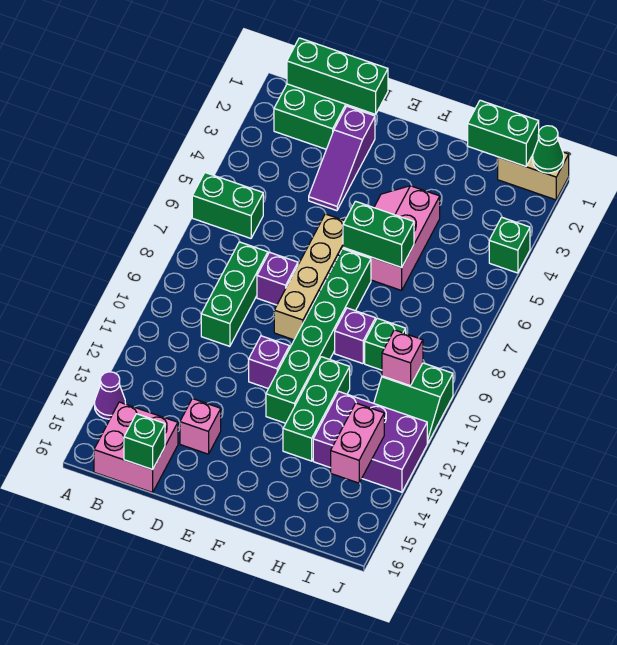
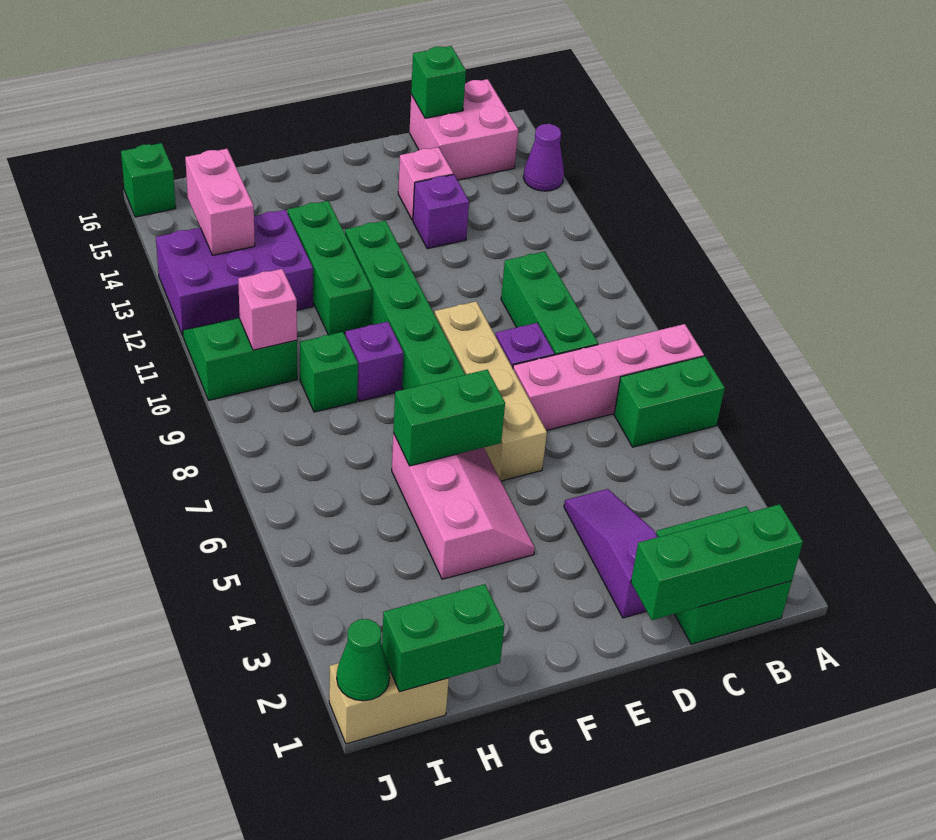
none -> pink 1x4 brick [513,324,704,431]
purple 1x1 brick [249,336,290,389] -> purple 1x1 brick moved to [413,174,469,249]
green 1x1 brick [489,217,530,273] -> green 1x1 brick moved to [121,143,176,217]

